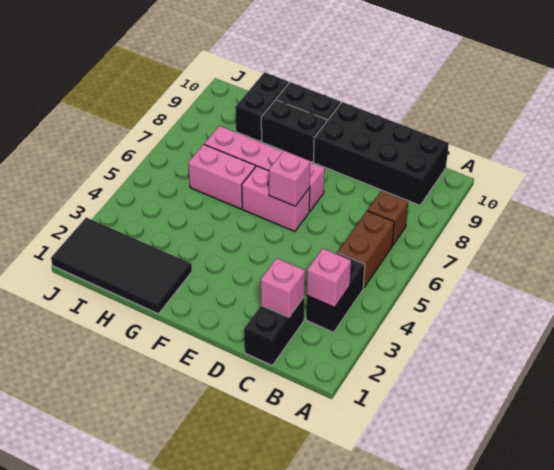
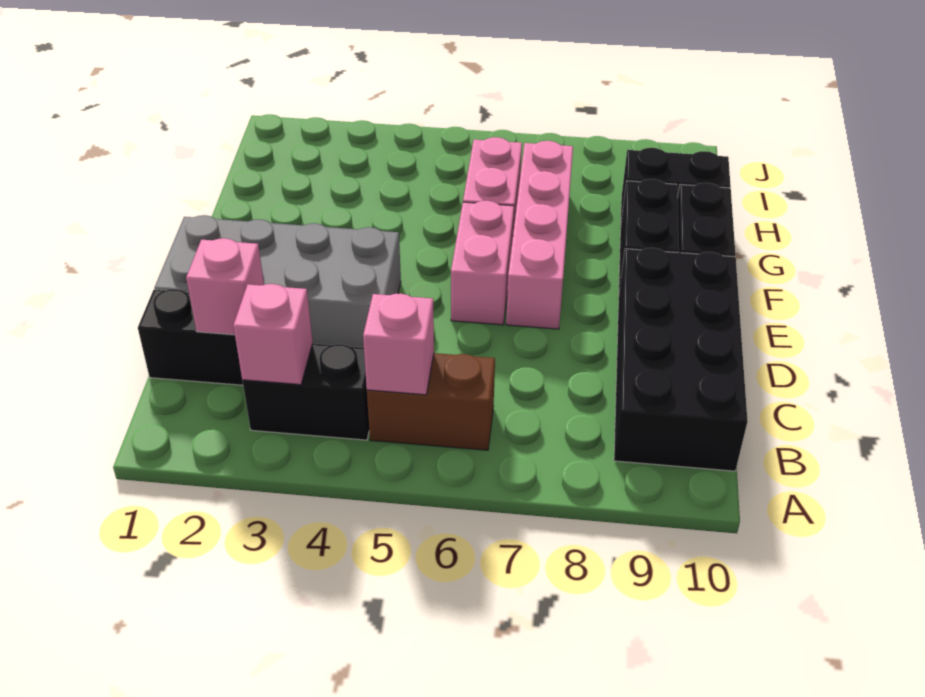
brown 1x1 brick [368,191,408,246] -> none
none -> grey 2x4 brick [155,215,401,348]
pink 1x1 brick [269,151,310,206] -> pink 1x1 brick moved to [363,294,434,395]
black 2x4 tile [51,218,192,314] -> none

